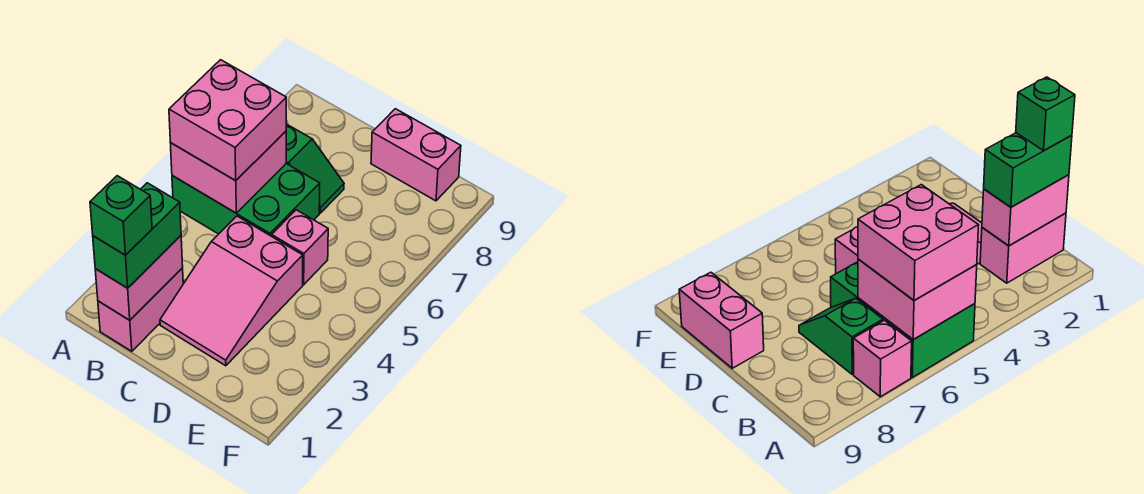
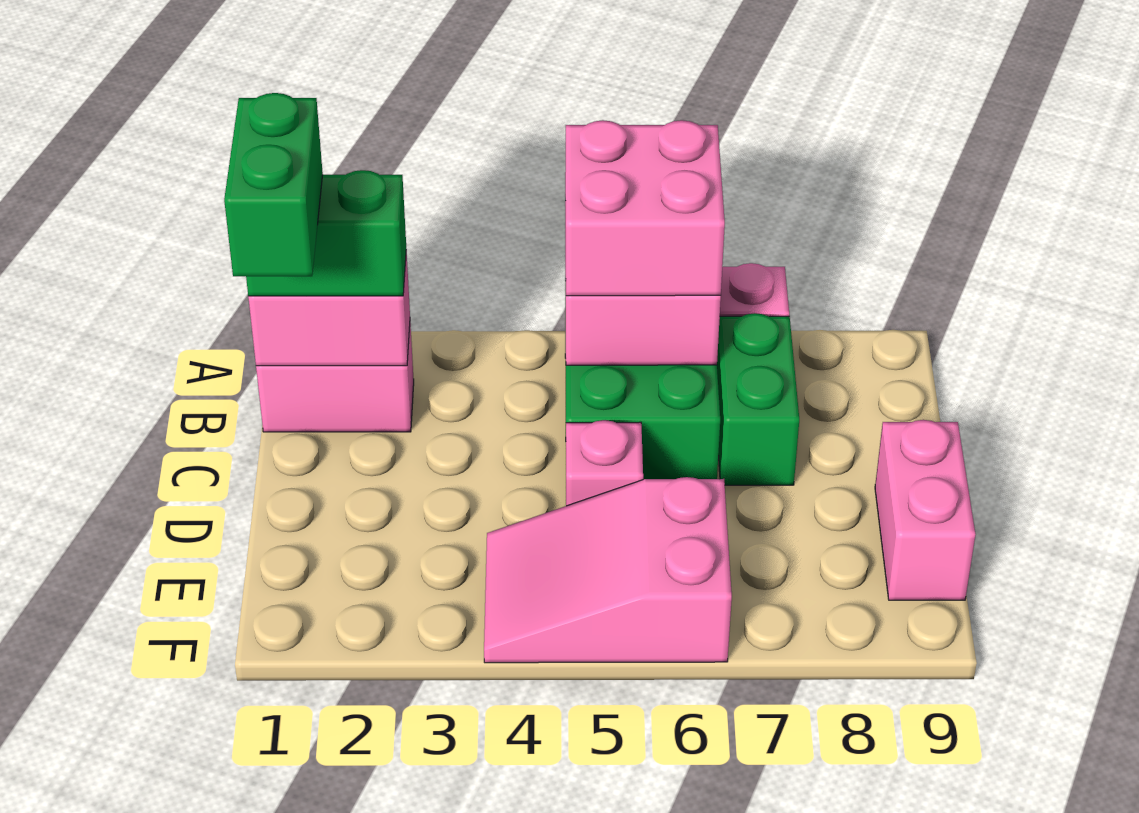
green 1x1 brick [90,176,152,255] -> green 1x2 brick [224,93,323,276]
green 1x2 slope [286,124,344,213] -> green 1x2 brick [717,313,799,485]
pink 2x3 slope [160,216,303,366] -> pink 2x3 slope moved to [484,477,732,663]

